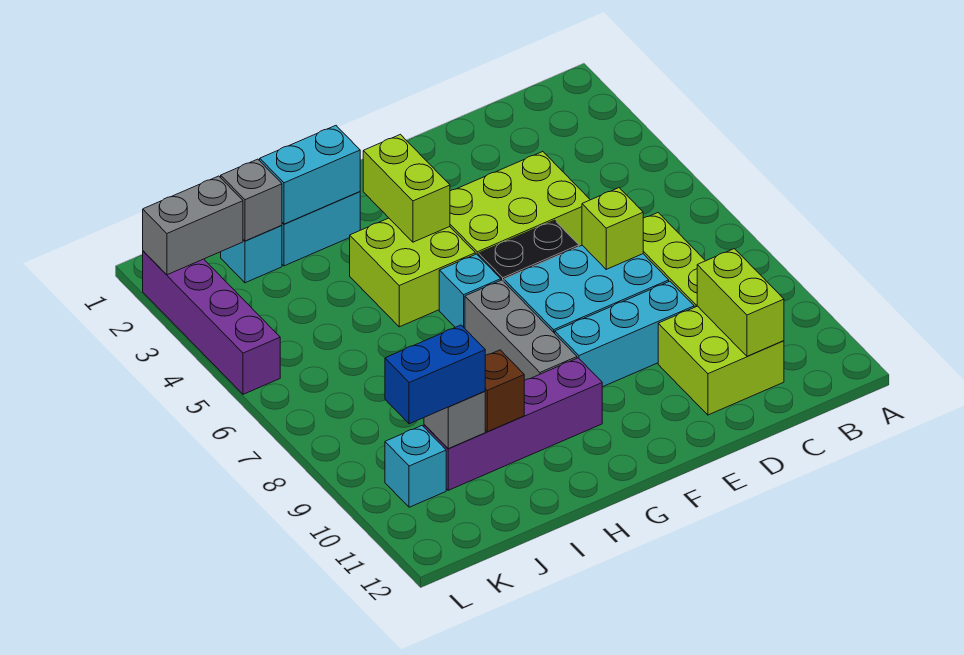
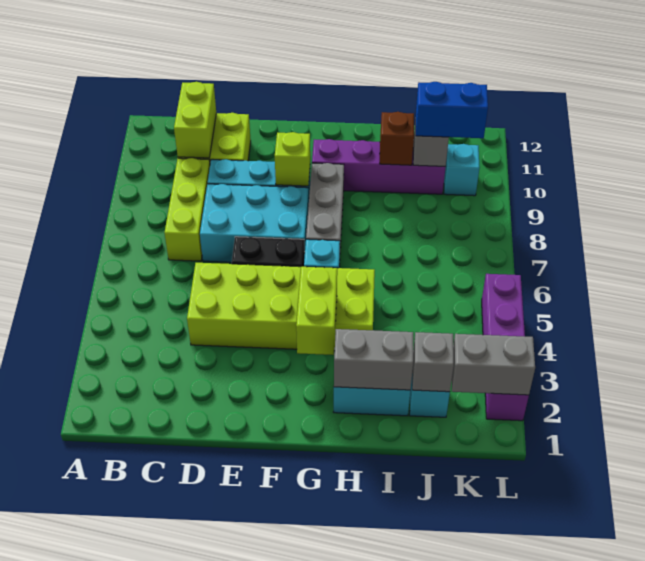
lime 1x1 brick [582,188,643,269] -> lime 1x1 brick moved to [275,132,310,186]
cyan 1x2 brick [260,126,360,224] -> grey 1x2 brick [334,329,413,390]

